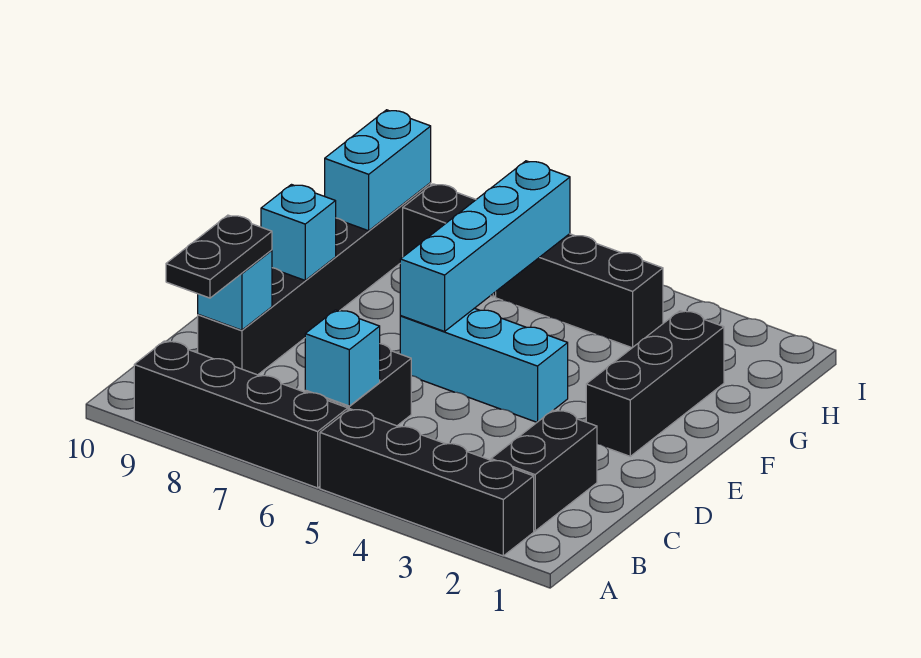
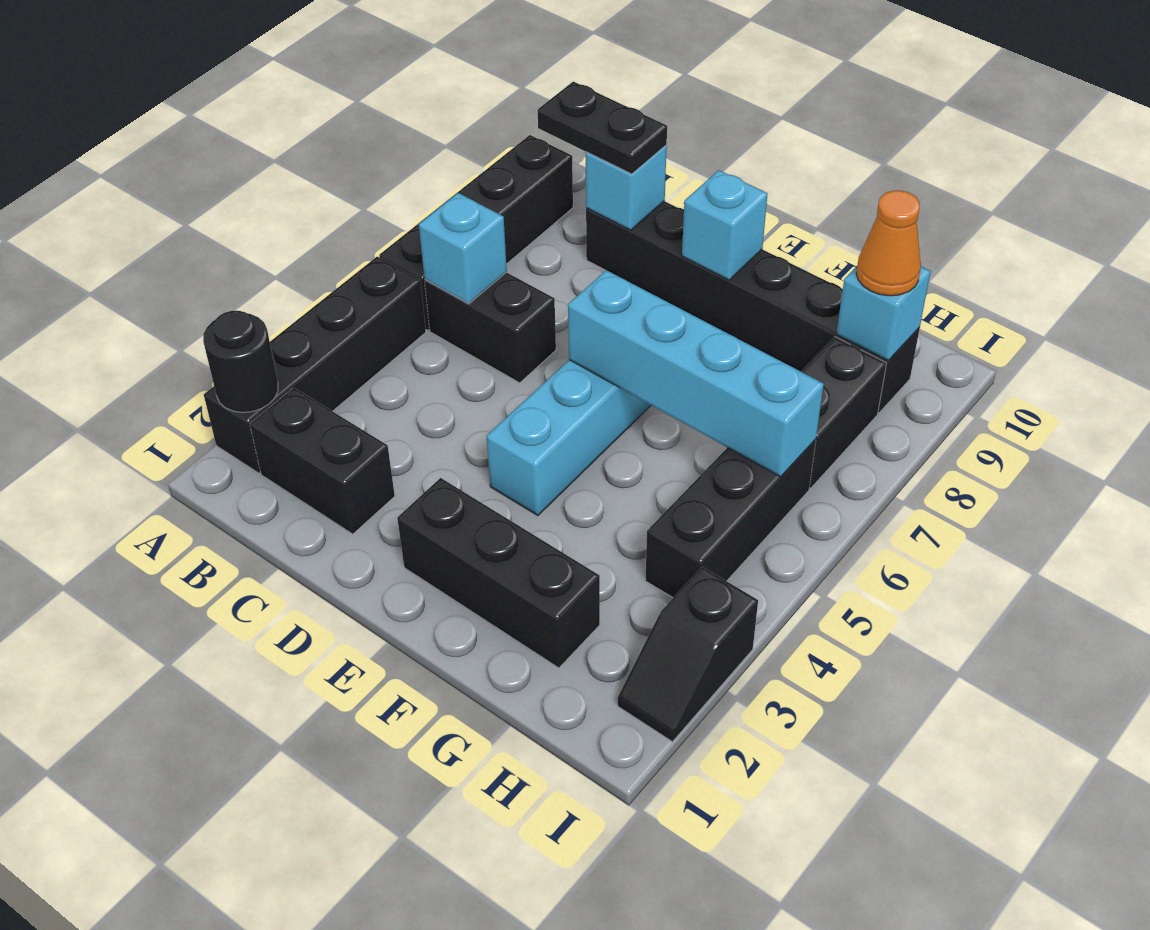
none -> black 1x1 round brick [203,311,278,412]
cyan 1x2 brick [325,110,431,231] -> cyan 1x1 brick [836,266,931,360]
none -> orange 1x1 cone [856,191,921,296]
none -> black 1x2 slope [617,567,758,742]

